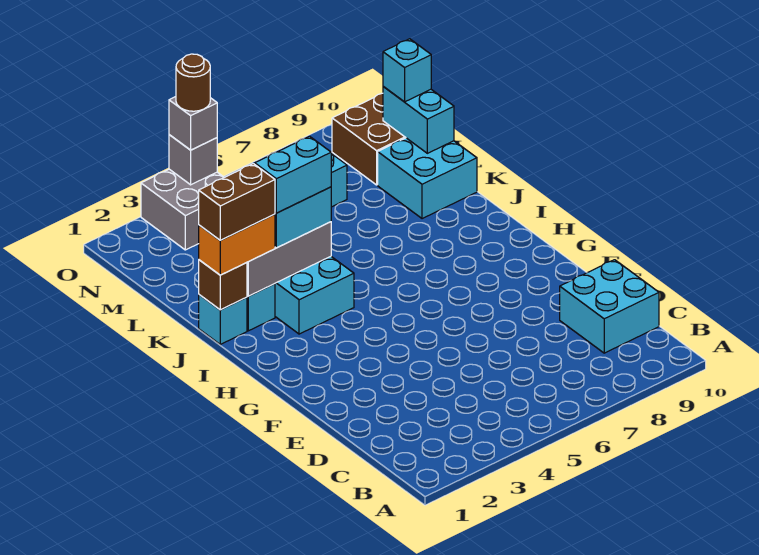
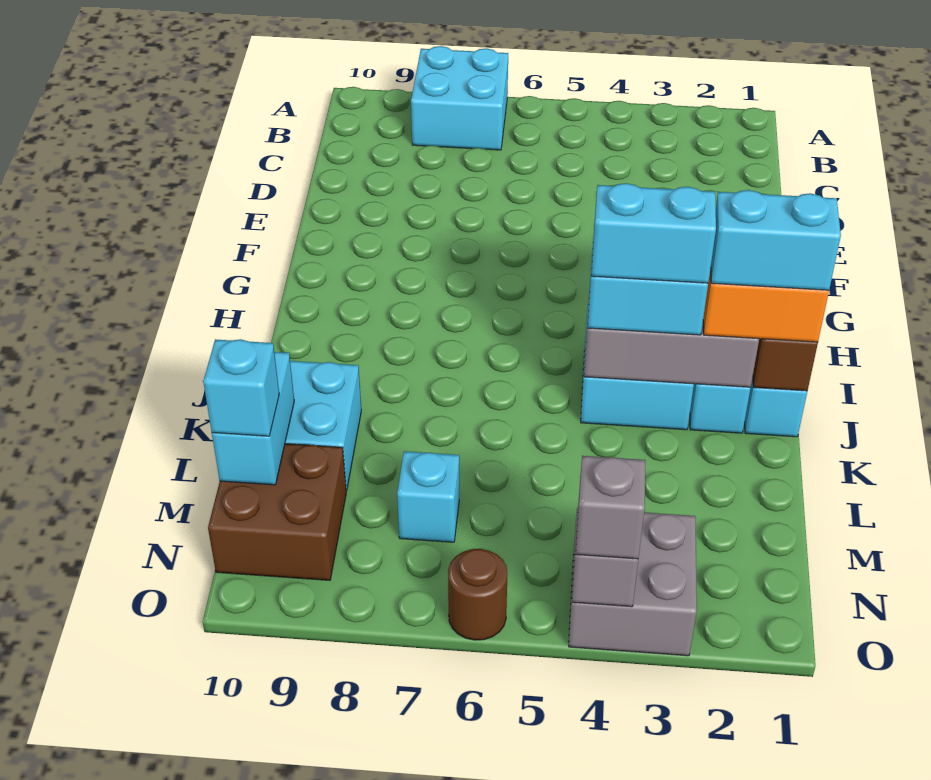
cyan 2x2 brick [560,260,659,353] -> cyan 2x2 brick moved to [411,46,508,150]
brown 1x2 brick [199,164,275,240] -> cyan 1x2 brick [711,190,841,290]
brown 1x1 round brick [176,54,210,111] -> brown 1x1 round brick moved to [448,549,507,640]

